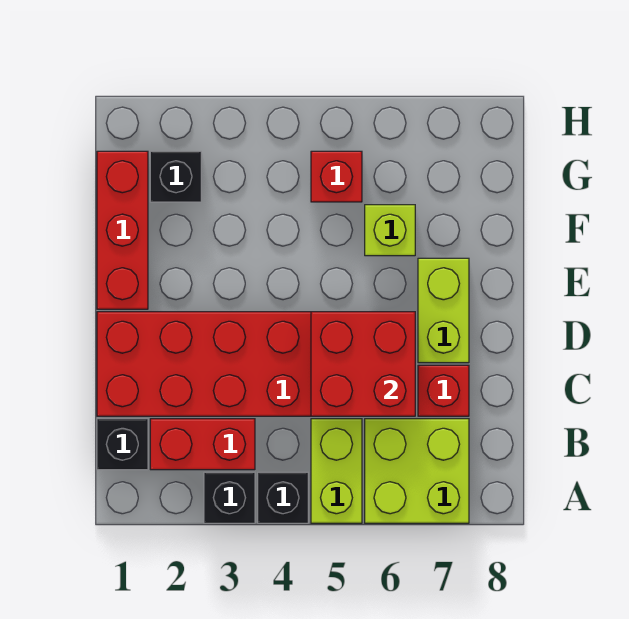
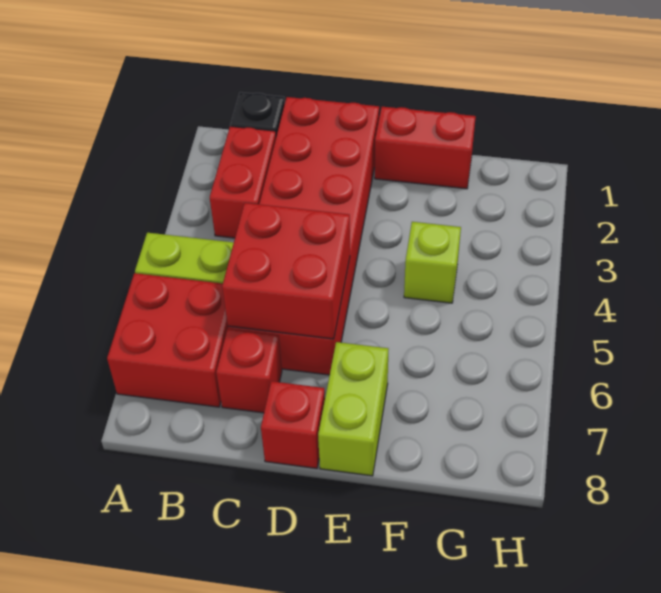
black 1x1 brick [204,472,255,523] -> none
black 1x1 brick [258,472,308,523] -> none
lime 2x2 brick [365,419,469,523] -> red 2x2 brick [107,273,228,407]
lime 1x2 brick [418,258,469,363] -> lime 1x2 brick turned to [318,342,389,476]
red 1x3 brick [97,151,148,309] -> red 1x2 brick [375,107,476,189]
lime 1x1 brick [365,205,415,256] -> lime 1x1 brick moved to [404,222,461,303]
black 1x1 brick [150,151,201,202] -> none
red 1x1 brick [311,151,362,202] -> red 1x1 brick moved to [261,381,325,468]

